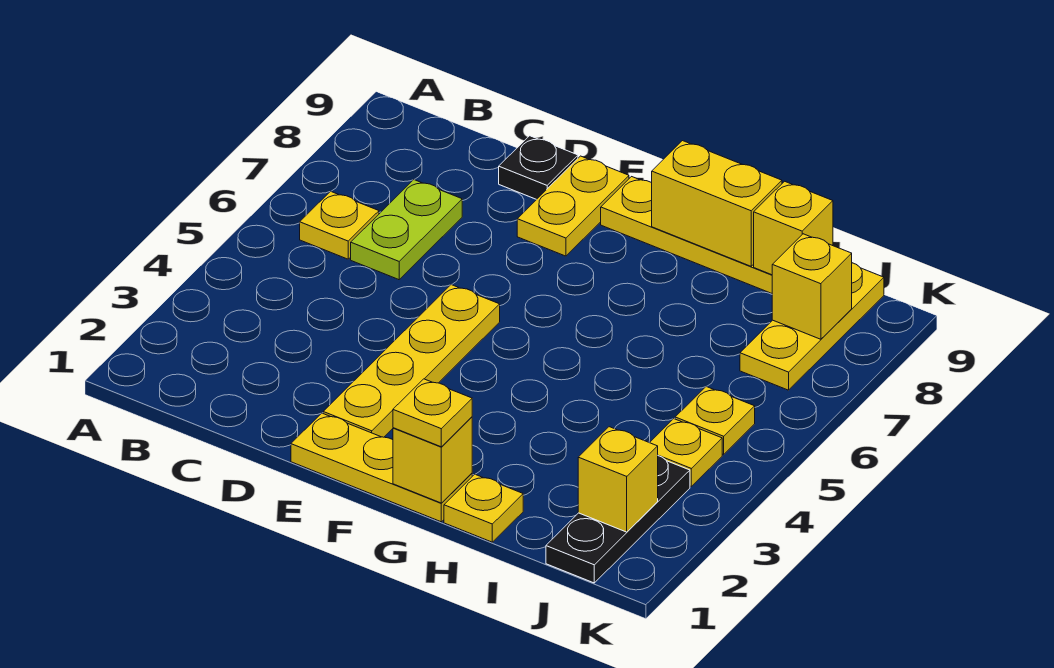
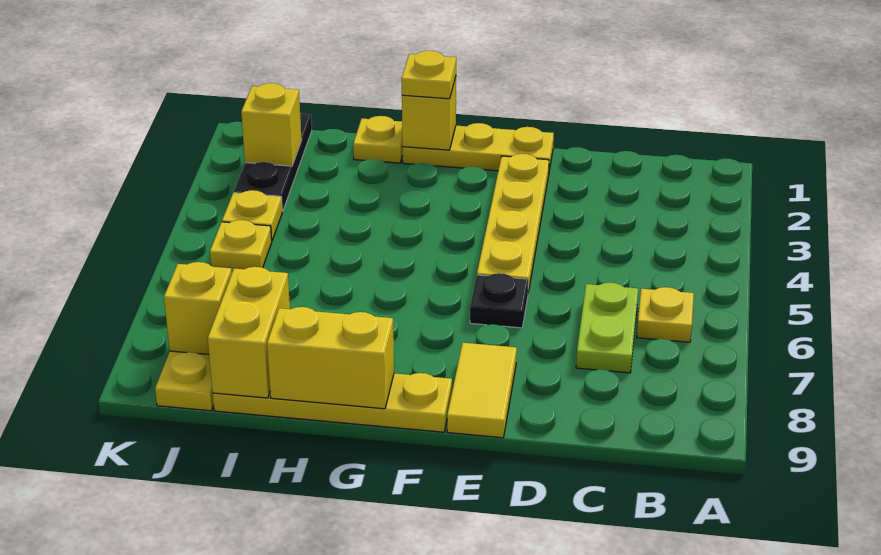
black 1x1 plate [499,136,578,200] -> black 1x1 plate moved to [470,273,528,328]
yellow 1x2 plate [517,156,629,256] -> yellow 1x2 tile [447,343,517,438]
yellow 1x1 brick [754,181,833,275] -> yellow 1x2 brick [208,267,290,398]

